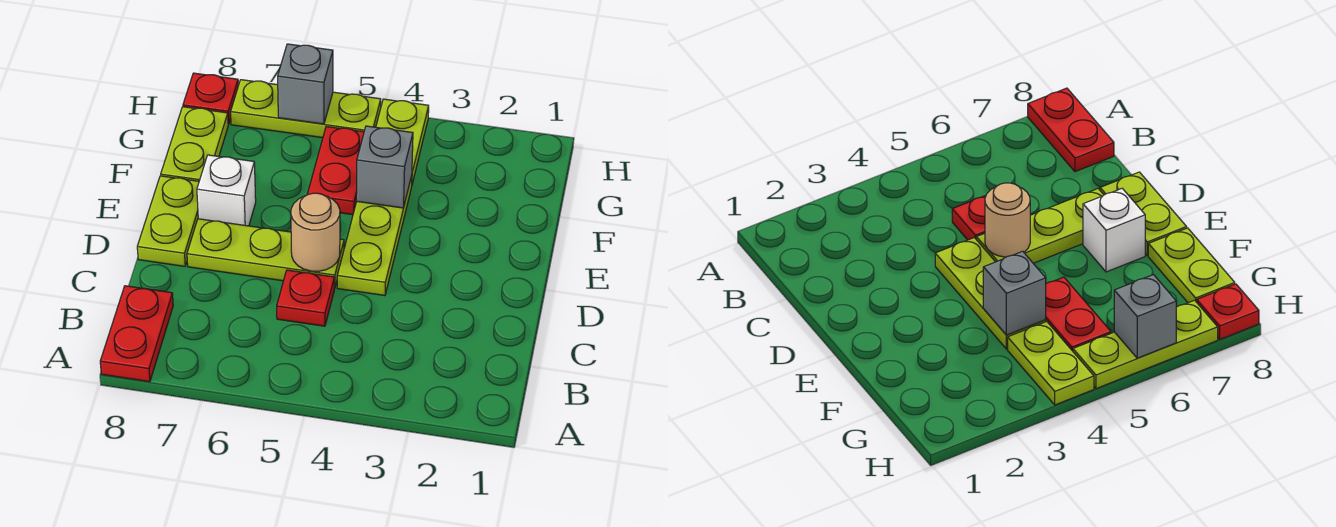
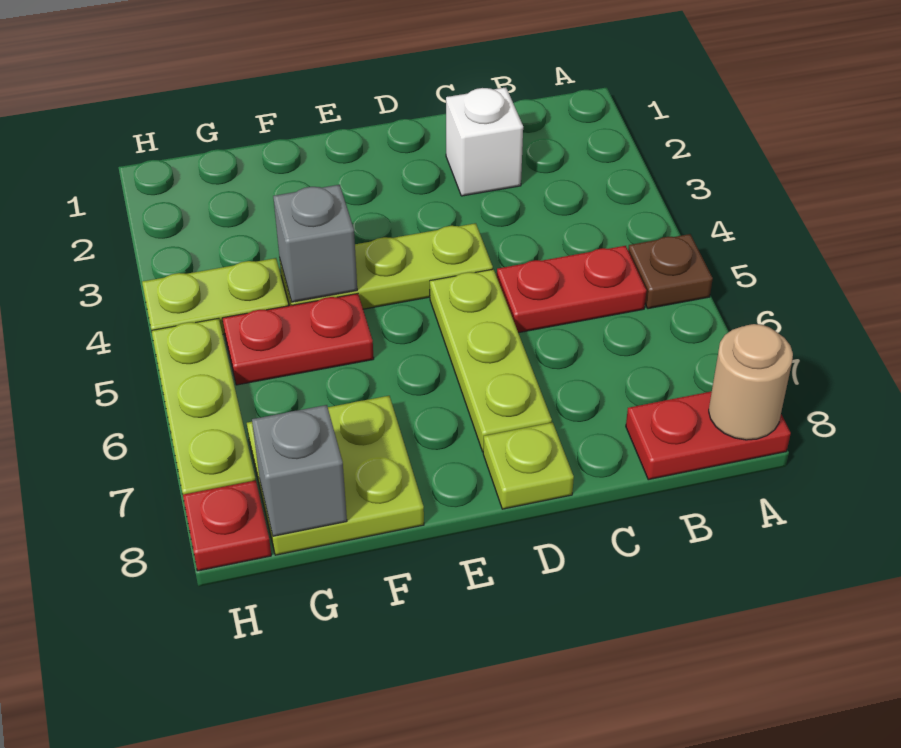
none -> brown 1x1 plate [628,234,713,309]
red 1x1 plate [277,270,334,326] -> red 1x2 plate [497,246,647,333]
tan 1x1 round brick [291,193,340,271] -> tan 1x1 round brick moved to [709,324,793,440]
lime 1x2 plate [137,176,199,266] -> lime 1x1 plate [483,422,574,509]
white 1x1 brick [197,155,256,226] -> white 1x1 brick moved to [446,87,523,196]
lime 1x2 plate [161,107,228,181] -> lime 2x2 plate [247,396,424,555]
grey 1x1 brick [278,44,333,124] -> grey 1x1 brick moved to [252,405,347,536]

